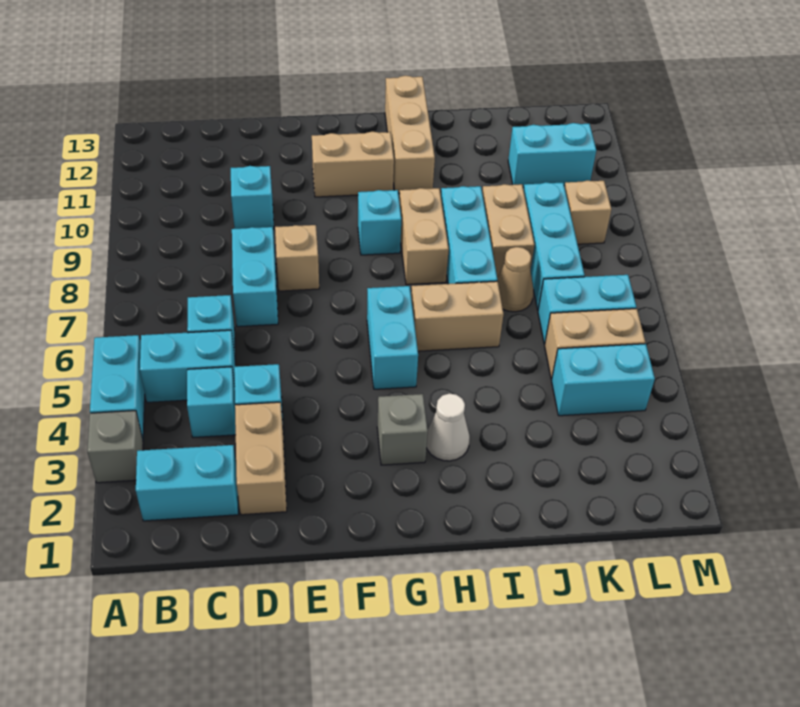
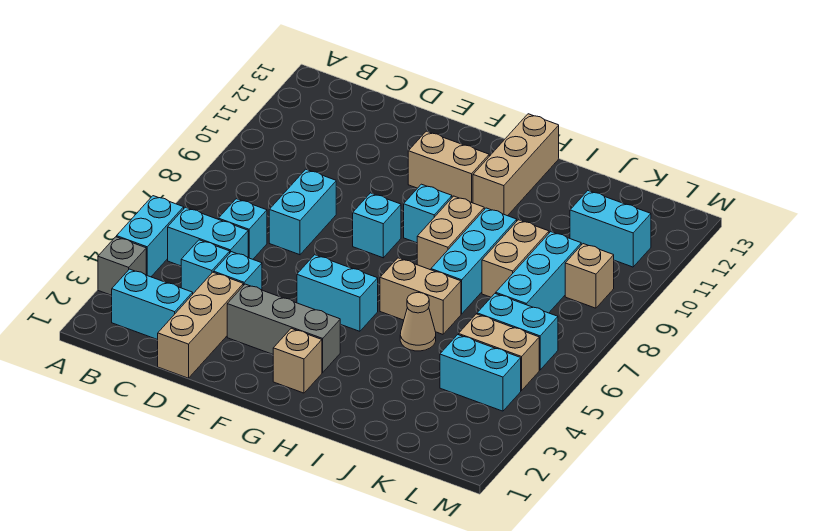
tan 1x2 brick [235,402,287,515] -> tan 1x3 brick [158,272,243,378]
cyan 1x1 brick [231,166,274,229] -> cyan 1x1 brick moved to [353,193,401,258]
tan 1x1 brick [275,225,319,291] -> tan 1x1 brick moved to [273,328,322,393]
grey 1x1 brick [377,394,428,465] -> grey 1x3 brick [227,284,340,373]
cyan 1x2 brick [367,286,418,389] -> cyan 1x2 brick turned to [297,255,378,331]
white 1x1 cone [427,393,470,461] -> none
tan 1x1 cone [497,247,533,312] -> tan 1x1 cone moved to [400,293,436,351]

